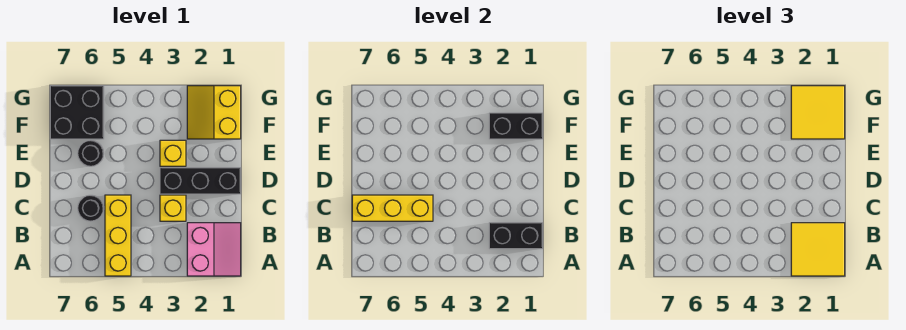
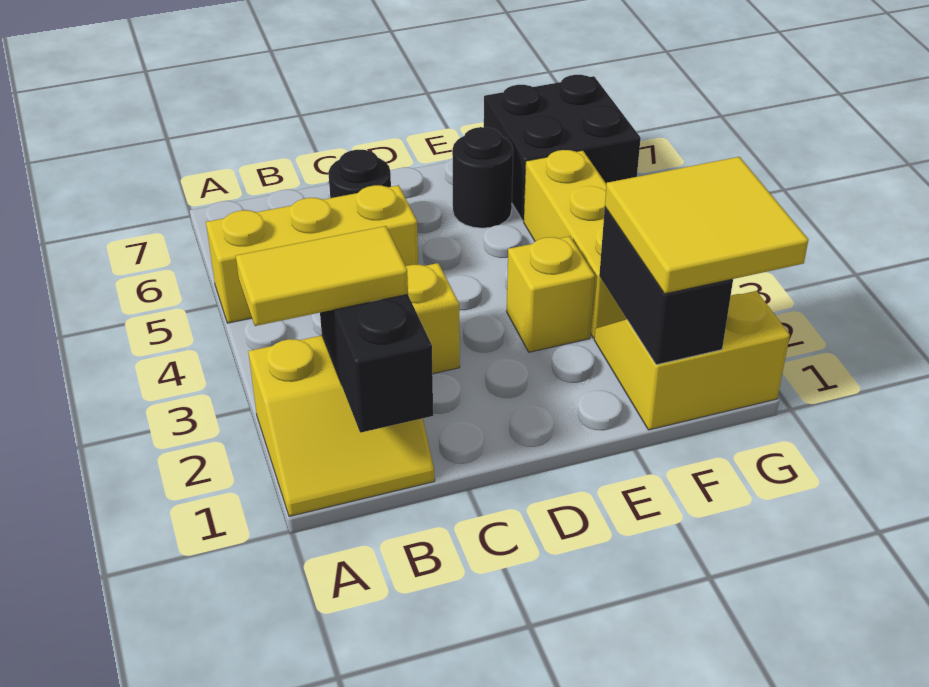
pink 2x2 slope [187,223,241,276] -> yellow 2x2 slope [248,335,435,517]
yellow 2x2 tile [791,223,845,276] -> yellow 1x2 tile [236,226,408,326]
yellow 1x3 brick [352,195,433,221] -> yellow 1x3 brick moved to [524,150,627,338]
black 1x3 brick [160,168,241,194] -> none

